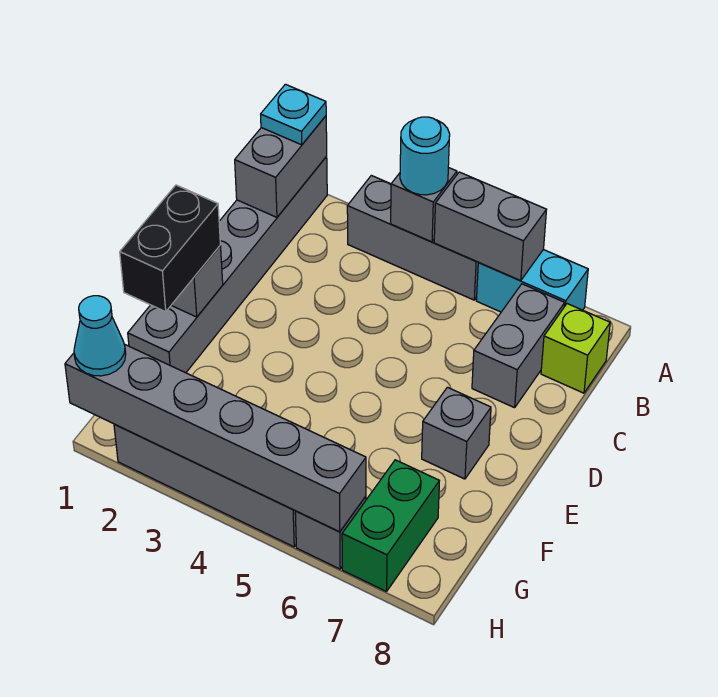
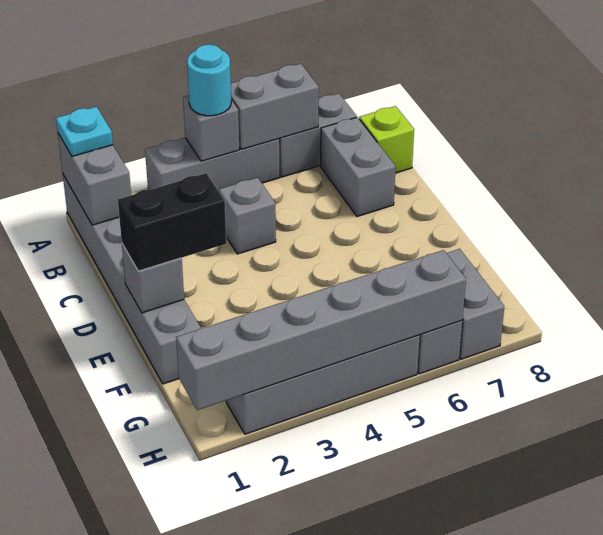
cyan 1x2 brick [476,250,588,312] -> grey 1x2 brick [279,93,357,177]
black 1x2 brick [120,185,220,312] -> black 1x2 brick turned to [118,173,226,271]
grey 1x1 brick [422,387,491,479] -> grey 1x1 brick moved to [219,178,276,254]
green 1x2 brick [342,460,439,592] -> grey 1x2 brick [447,249,504,359]
cyan 1x1 cone [74,296,126,376] -> none

